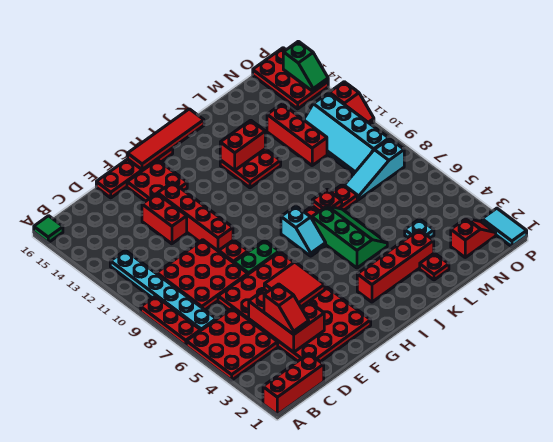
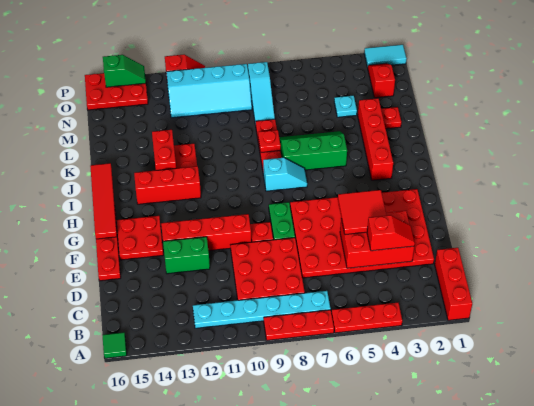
red 3x3 plate [186,308,278,380] -> red 1x3 plate [332,303,402,333]
red 1x2 brick [142,194,187,244] -> green 1x2 brick [163,237,210,274]
red 1x3 brick [267,104,327,165] -> red 1x3 brick moved to [134,166,201,204]

